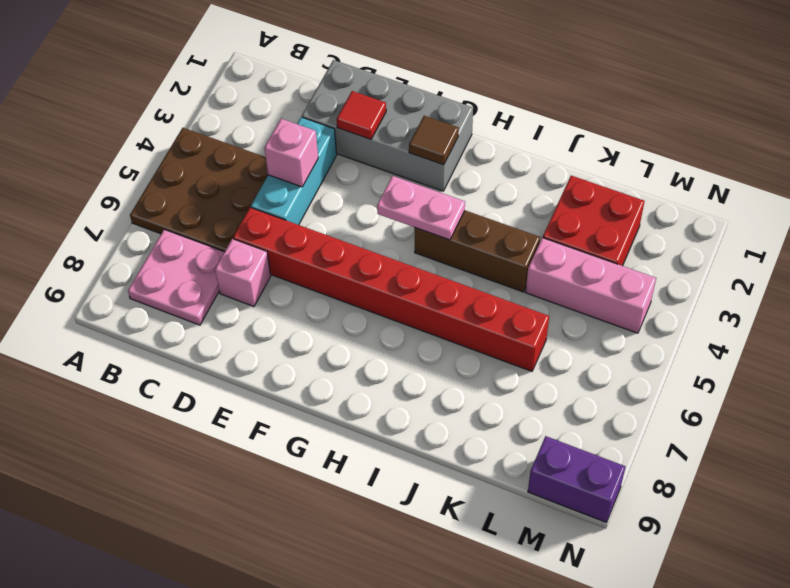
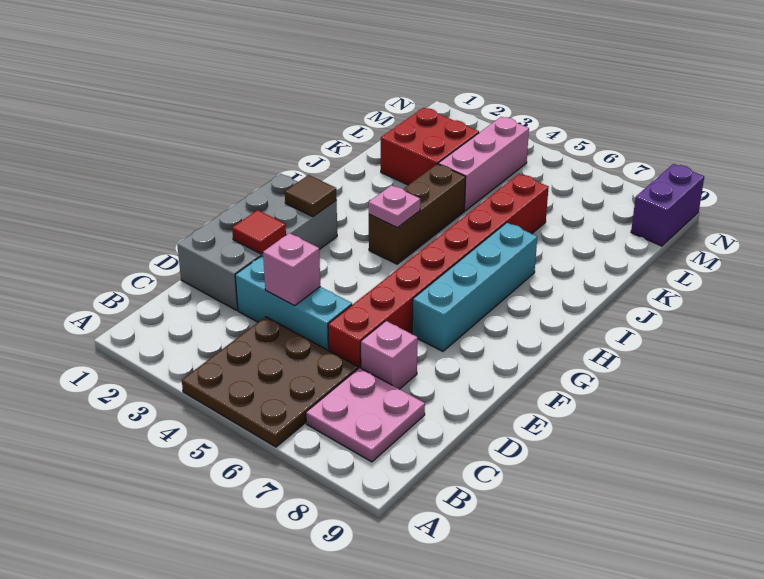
none -> cyan 1x4 brick [412,223,537,351]
pink 1x2 plate [377,176,465,240] -> pink 1x1 plate [369,185,420,228]

